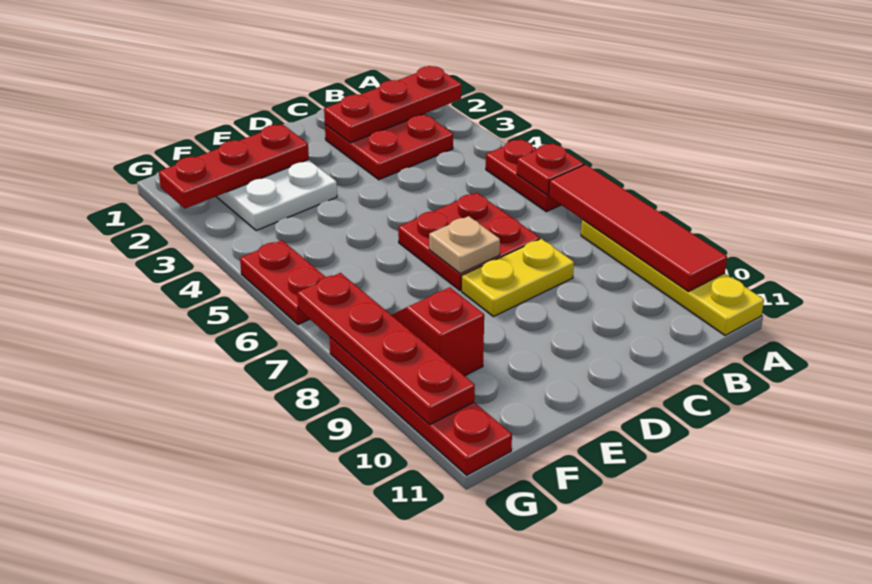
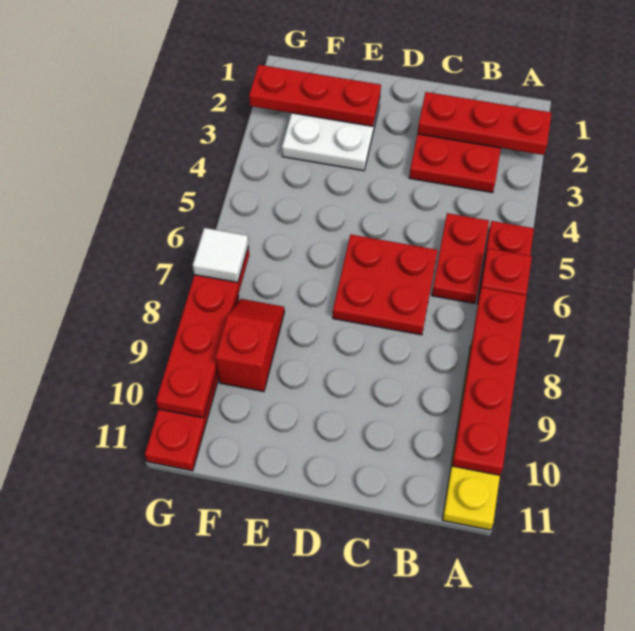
red 1x4 tile [549,164,727,292] -> red 1x4 plate [452,288,526,475]
yellow 1x2 plate [462,239,574,317] -> none
tan 1x1 plate [429,216,500,273] -> none
red 1x2 plate [240,240,325,325] -> red 1x2 plate moved to [432,213,489,304]
none -> white 1x1 tile [193,228,248,283]

